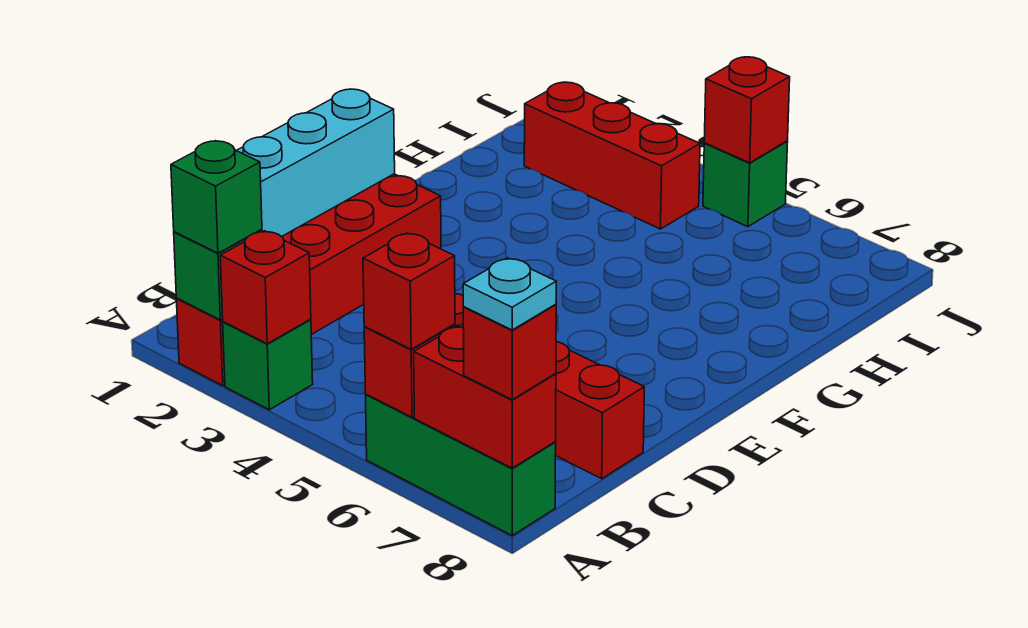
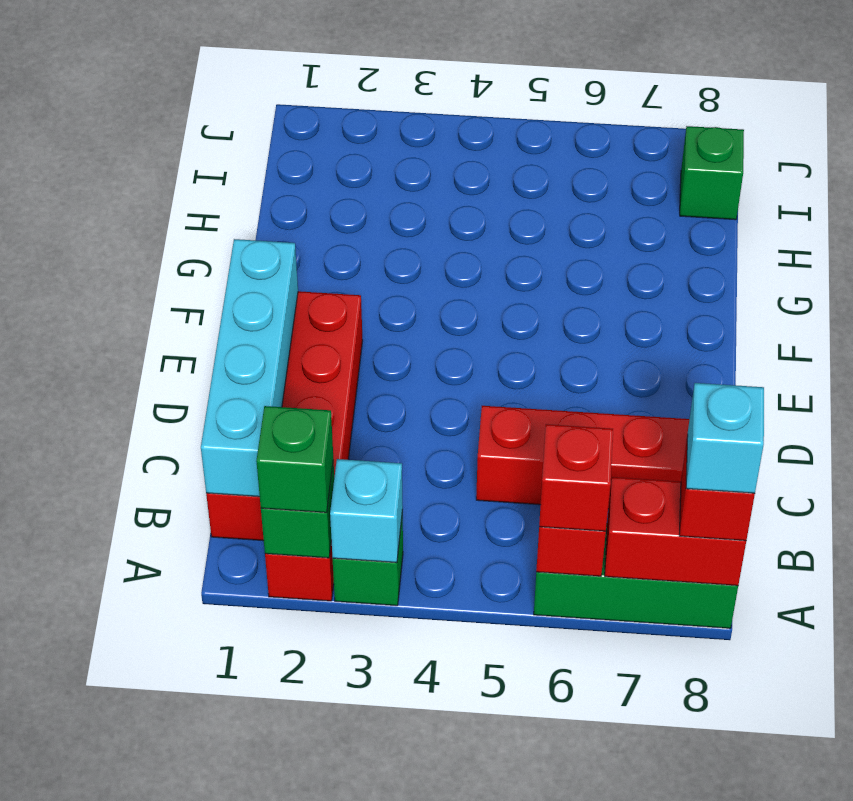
red 1x1 brick [220,231,311,344] -> cyan 1x1 brick [330,459,403,563]
cyan 1x1 plate [463,258,556,330] -> cyan 1x1 brick [686,383,764,493]
red 1x3 brick [524,82,700,229] -> none
green 1x1 brick [703,141,788,227] -> green 1x1 brick moved to [680,126,744,220]
red 1x1 brick [704,57,790,163] -> none

